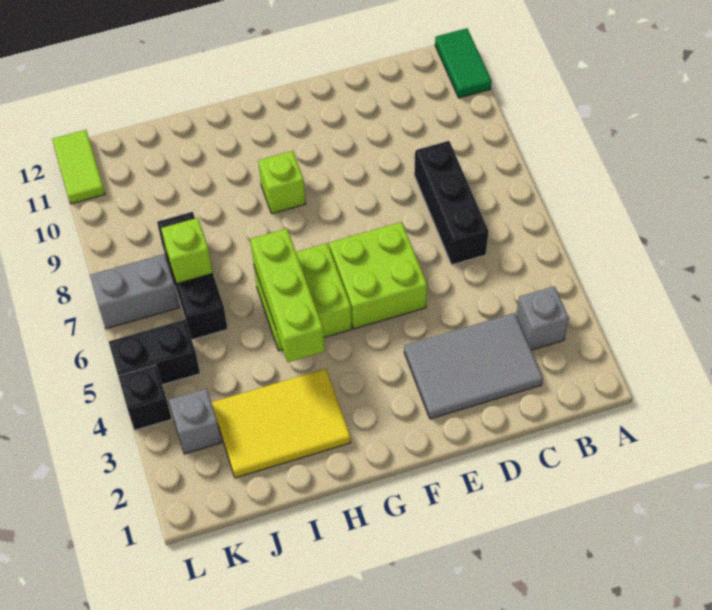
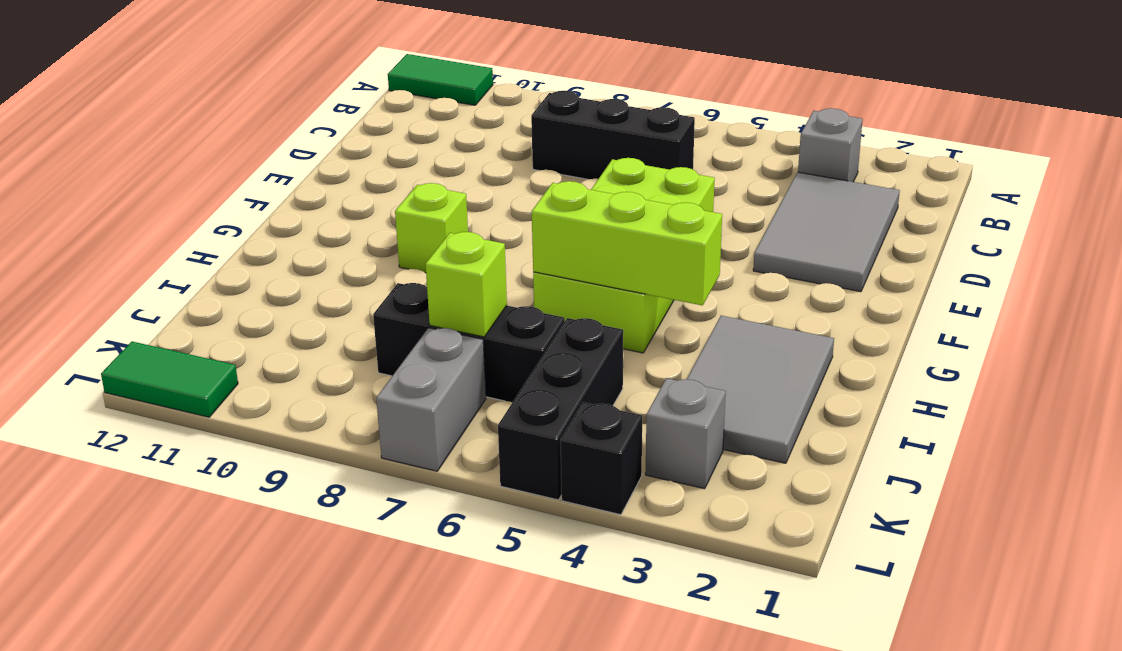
yellow 2x3 tile [212,369,351,478] -> grey 2x3 tile [687,316,834,463]
black 1x2 brick [109,320,200,385] -> black 1x3 brick [498,318,623,500]
lime 1x2 tile [52,130,105,204] -> green 1x2 tile [101,341,238,417]

